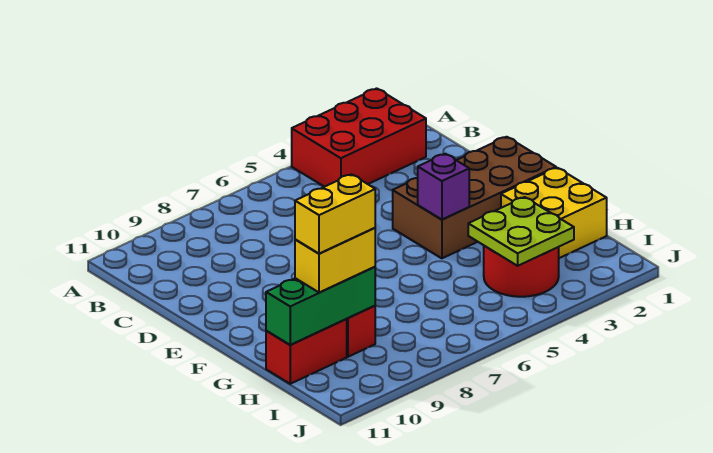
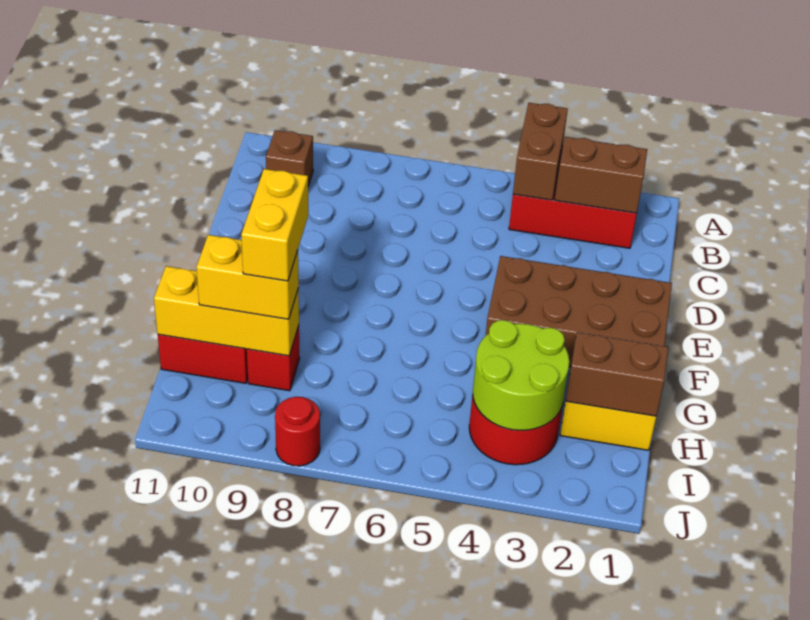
none -> brown 1x2 brick [513,103,568,200]
none -> brown 1x2 brick [555,137,647,213]
none -> brown 1x1 brick [266,130,313,186]
purple 1x1 brick [418,154,469,220] -> none
none -> brown 1x2 brick [566,332,668,416]
lime 2x2 plate [468,197,574,266] -> lime 2x2 round brick [473,320,569,430]
green 1x3 brick [266,267,375,345] -> yellow 1x3 brick [154,266,299,356]
yellow 1x2 brick [295,174,375,254] -> yellow 1x2 brick turned to [241,169,308,281]
none -> red 1x1 round brick [275,397,320,466]

